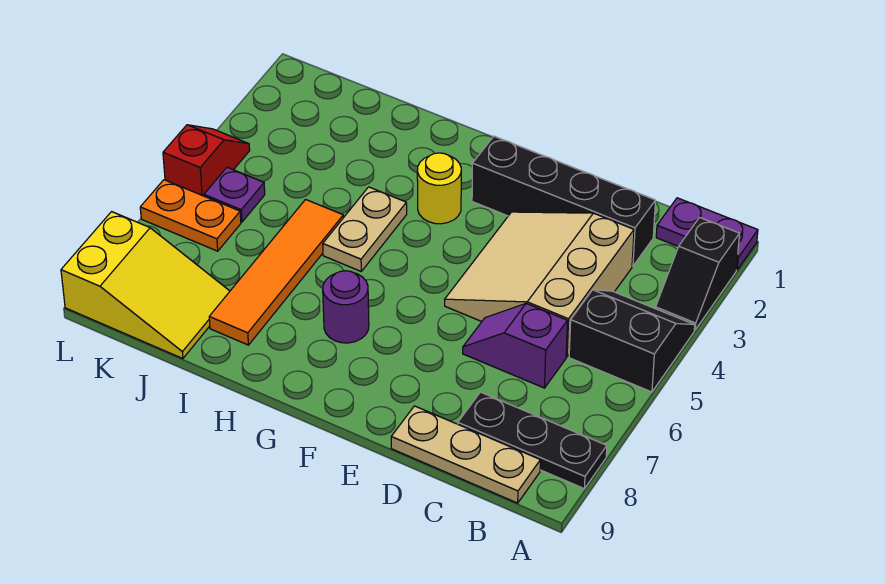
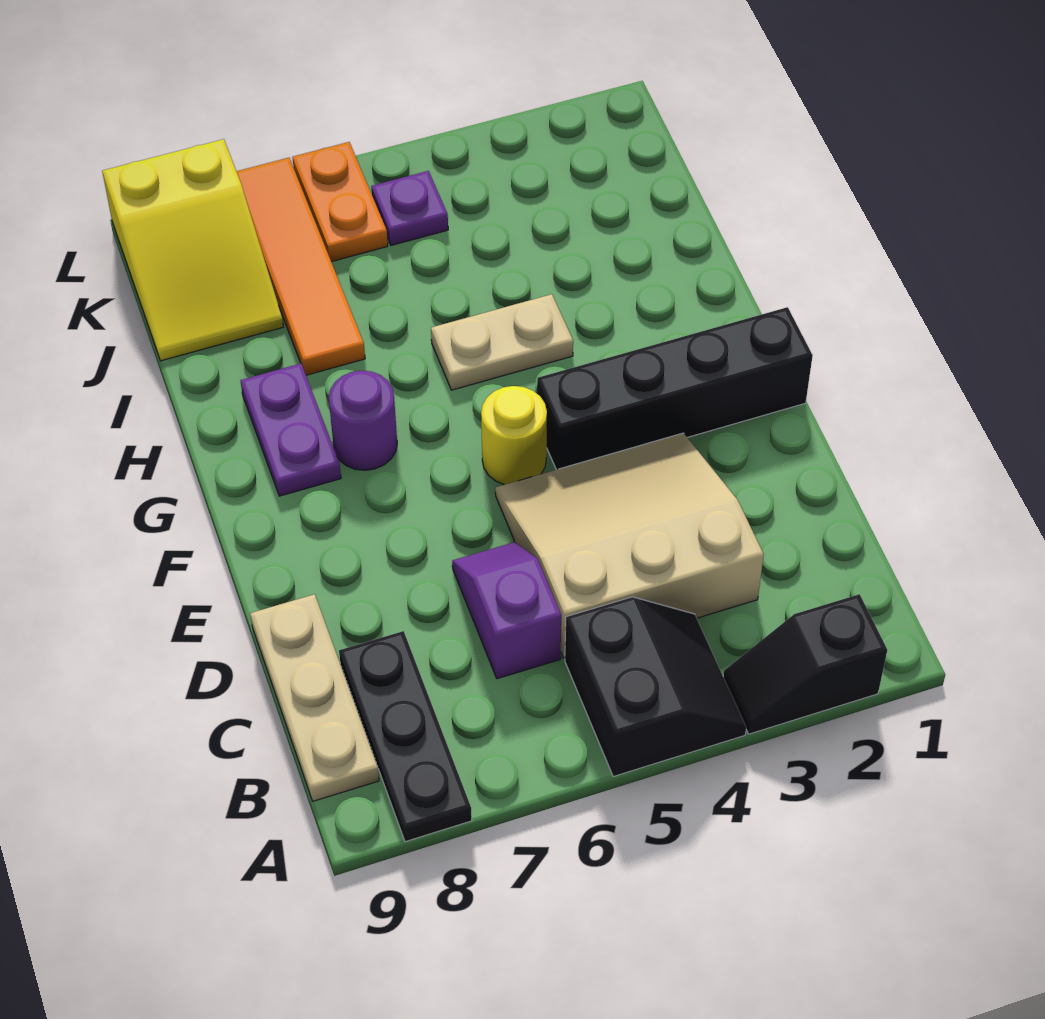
purple 1x2 plate [656,198,758,270] -> purple 1x2 plate moved to [240,364,341,496]
black 1x4 brick [472,136,656,266] -> black 1x4 brick turned to [537,307,813,470]
yellow 1x1 round brick [417,153,461,224] -> yellow 1x1 round brick moved to [481,386,547,485]
orange 1x4 tile [209,200,343,345] -> orange 1x4 tile turned to [236,158,365,375]
red 1x2 slope [163,125,250,196] -> none

